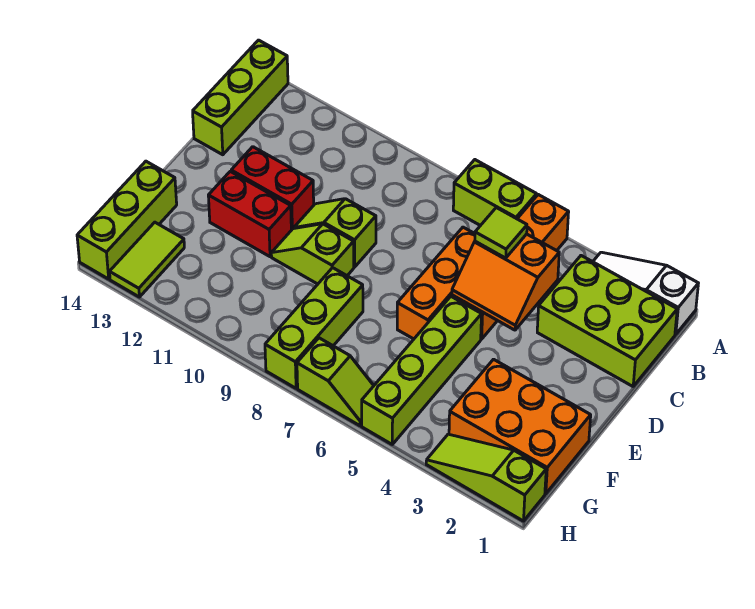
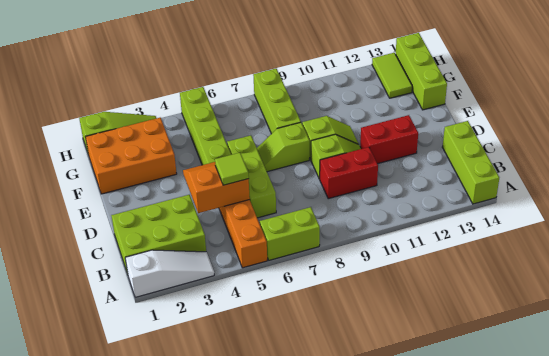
orange 1x3 brick [397,227,475,339] -> lime 1x3 brick [227,135,276,218]
red 1x2 brick [208,171,291,257] -> red 1x2 brick moved to [320,147,378,199]
lime 1x2 slope [297,338,374,426] -> lime 1x2 slope moved to [257,122,309,172]

